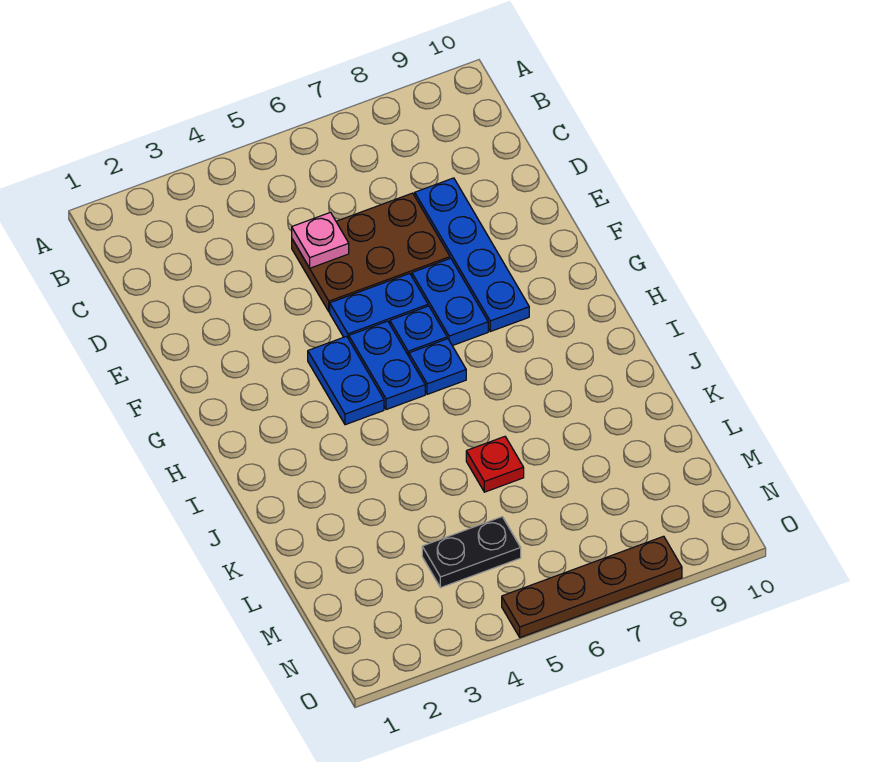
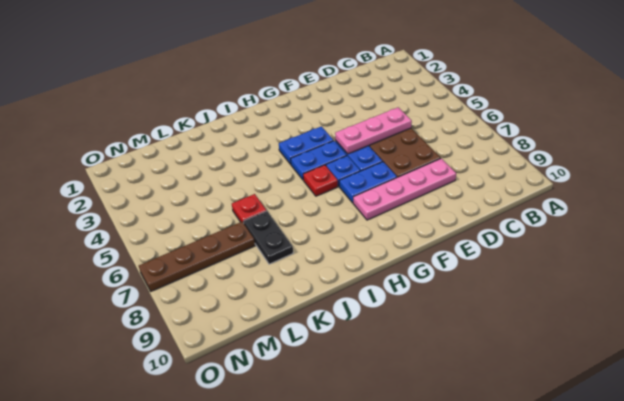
pink 1x1 plate [292,212,349,268] -> pink 1x3 plate [335,107,412,154]
blue 1x4 plate [415,178,529,332] -> pink 1x4 plate [353,158,456,220]
blue 1x1 plate [409,339,466,394] -> red 1x1 plate [303,165,338,196]
black 1x2 plate [422,517,521,588] -> black 1x2 plate moved to [244,211,293,264]
brown 1x4 plate [502,536,682,637] -> brown 1x4 plate turned to [139,222,255,291]

